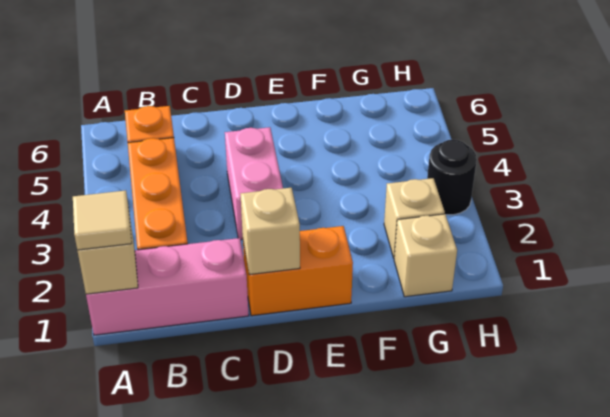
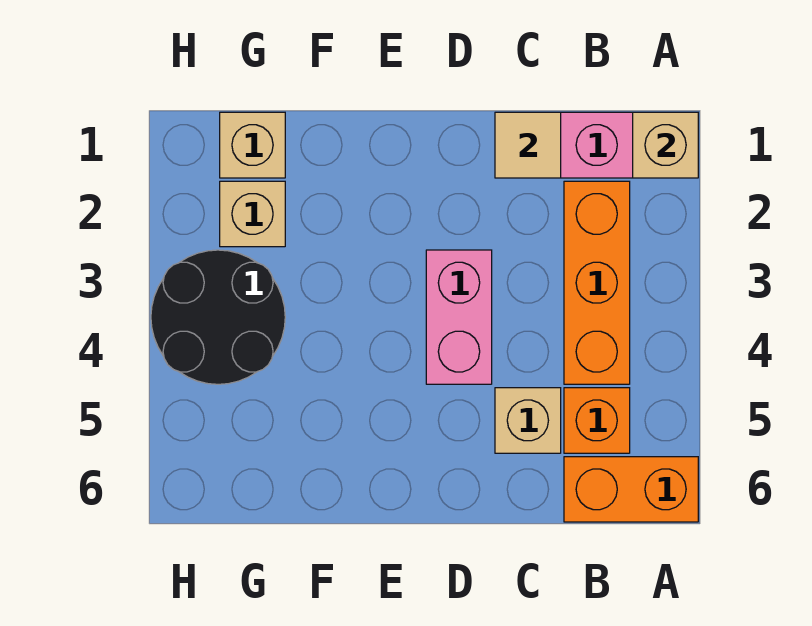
tan 1x1 tile [73,190,132,250] -> tan 1x1 tile moved to [495,112,561,178]
orange 1x2 brick [243,226,353,316] -> orange 1x2 brick moved to [564,457,698,522]
tan 1x1 brick [240,188,300,275] -> tan 1x1 brick moved to [495,388,561,453]
black 1x1 round brick [427,140,477,215] -> black 2x2 round brick [151,250,285,384]

